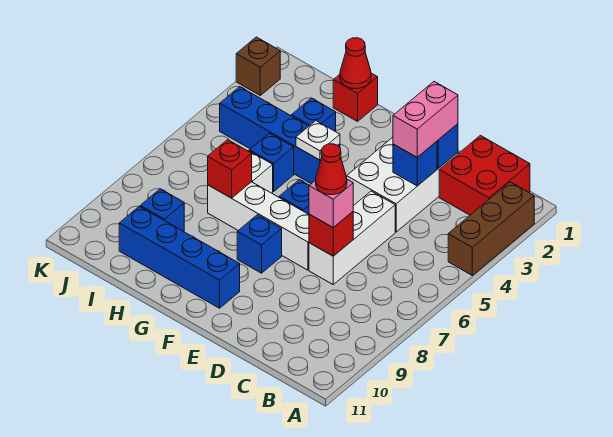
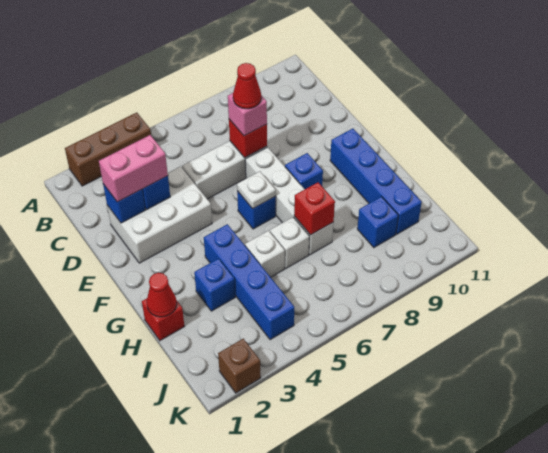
red 2x2 brick [439,135,530,215] -> none
white 1x1 plate [296,121,340,160] -> white 1x1 plate moved to [237,171,276,209]
blue 1x1 brick [250,133,294,192] -> white 1x1 brick [245,231,285,277]

